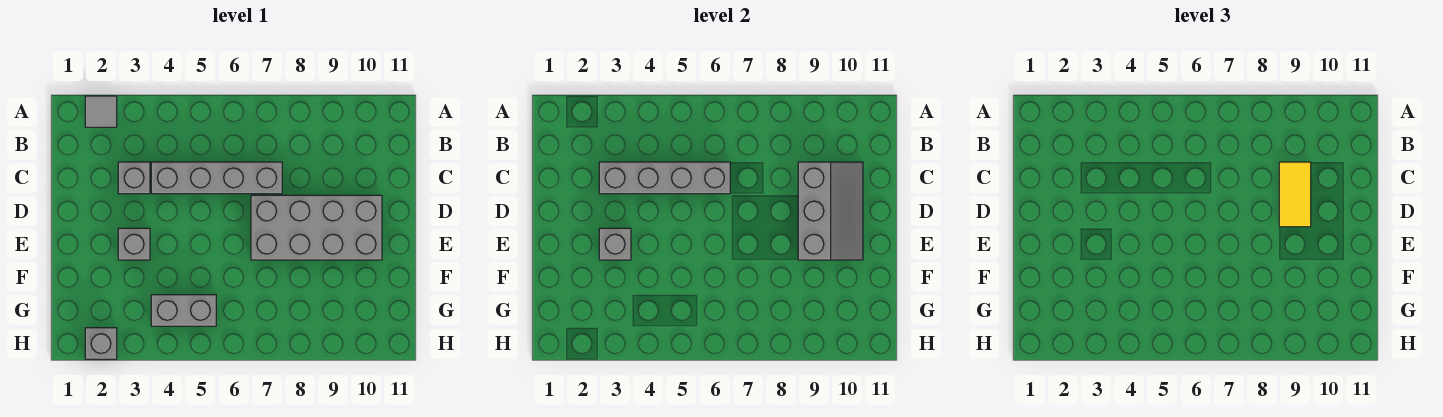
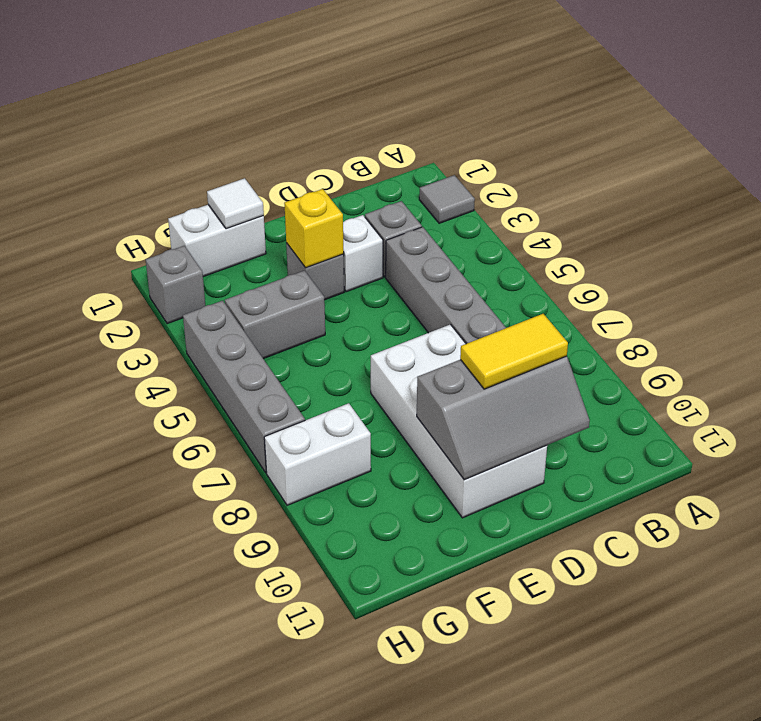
grey 1x4 brick [599,162,730,194] -> grey 1x4 brick moved to [183,301,305,473]
none -> white 1x1 brick [343,215,383,292]
grey 2x4 brick [251,195,382,260] -> white 2x4 brick [371,324,547,518]
grey 1x1 brick [599,228,631,260] -> yellow 1x1 brick [284,189,344,268]
none -> white 1x2 brick [168,205,266,277]
none -> white 1x1 tile [207,178,264,229]
grey 1x2 brick [151,295,216,326] -> grey 1x2 brick turned to [225,270,325,359]
none -> white 1x2 brick [264,403,371,505]

